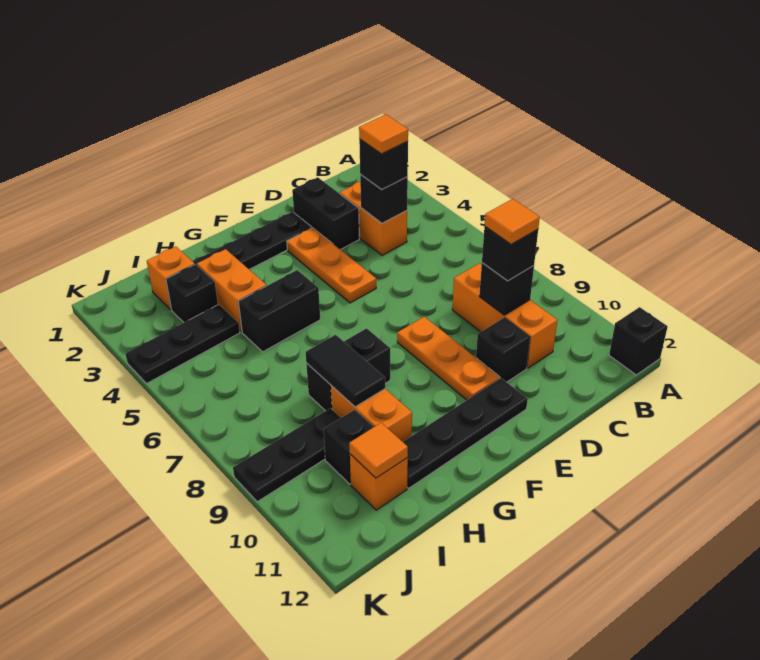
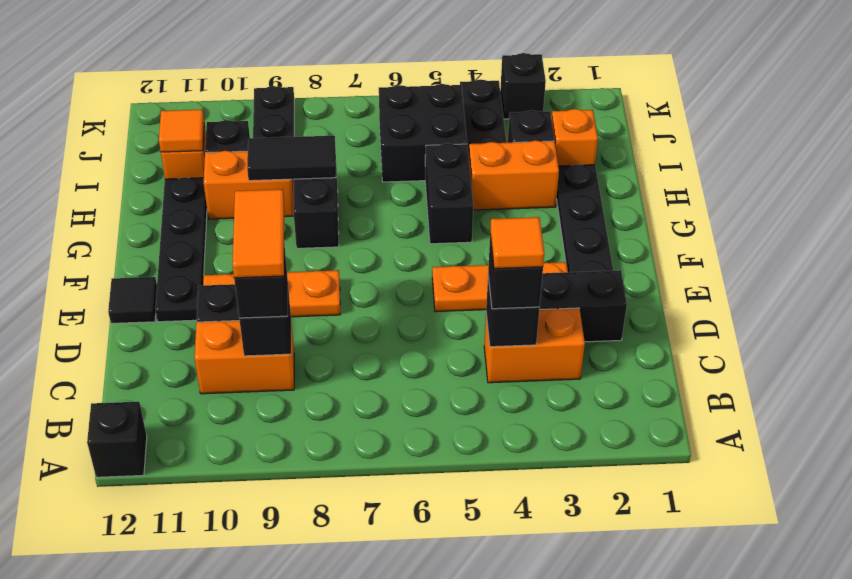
orange 1x3 brick [452,263,557,368] -> orange 1x2 brick [195,321,294,394]
orange 1x1 tile [485,199,540,245] -> orange 1x2 tile [232,189,284,278]
none -> black 1x1 tile [108,277,157,323]
none -> black 2x2 brick [379,84,467,182]
none -> black 1x1 brick [500,53,546,119]

